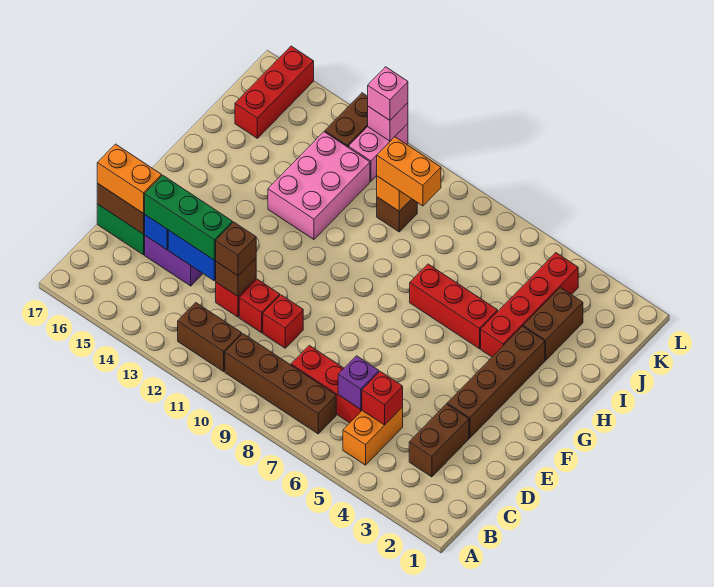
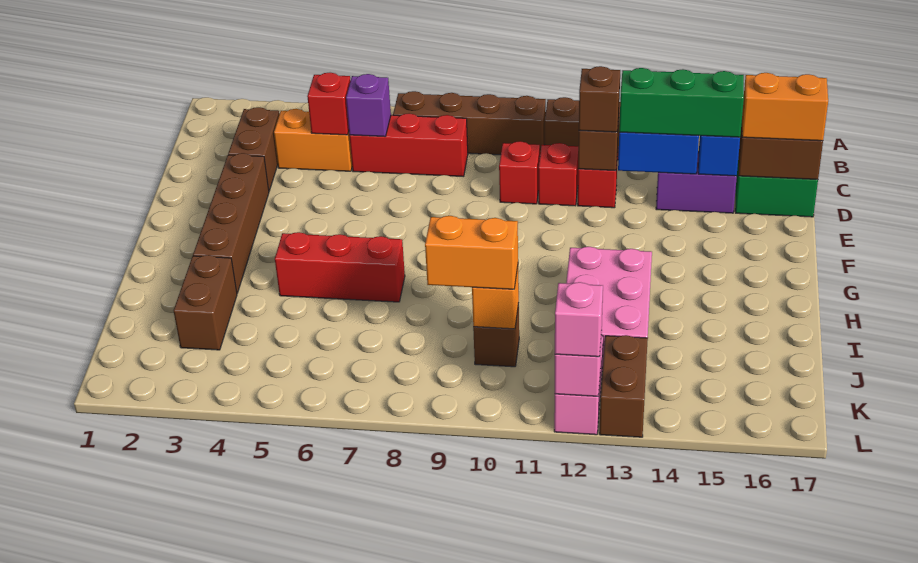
orange 1x2 brick [343,407,403,465] -> orange 1x2 brick turned to [274,109,352,171]
red 1x4 brick [481,253,578,357] -> none
red 1x3 brick [235,46,314,138] -> none

